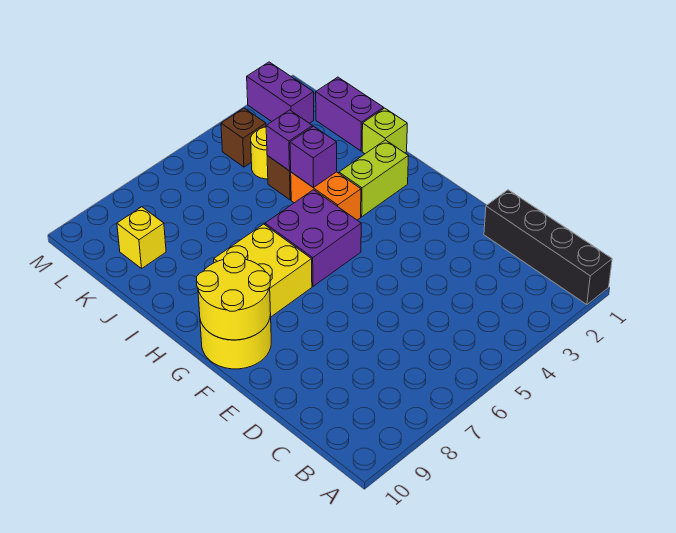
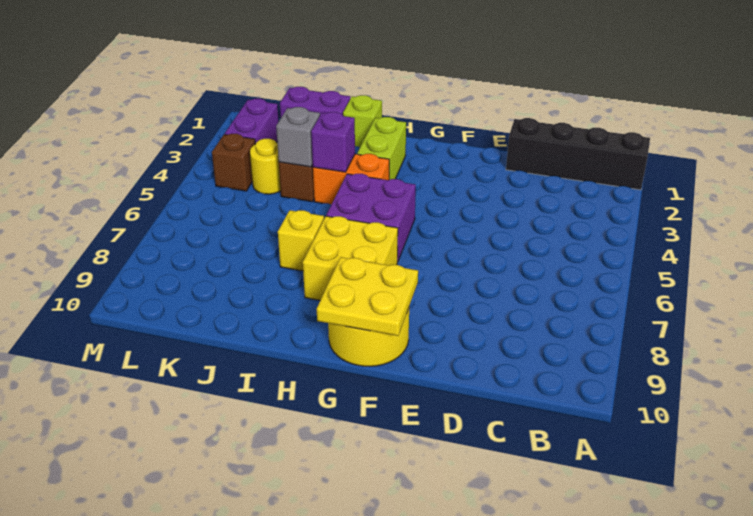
yellow 2x2 round brick [196,252,271,340] -> yellow 2x2 plate [317,257,418,336]
purple 1x1 brick [266,110,312,171] -> grey 1x1 brick [276,107,320,167]
yellow 1x1 brick [117,207,166,268] -> yellow 1x1 brick moved to [278,210,324,271]
purple 1x2 brick [247,62,314,123] -> purple 1x2 brick turned to [225,99,279,144]

